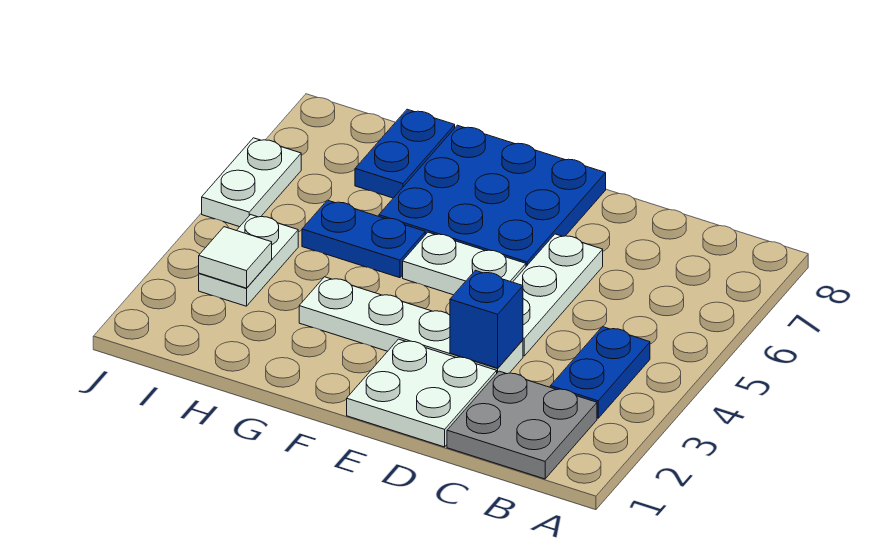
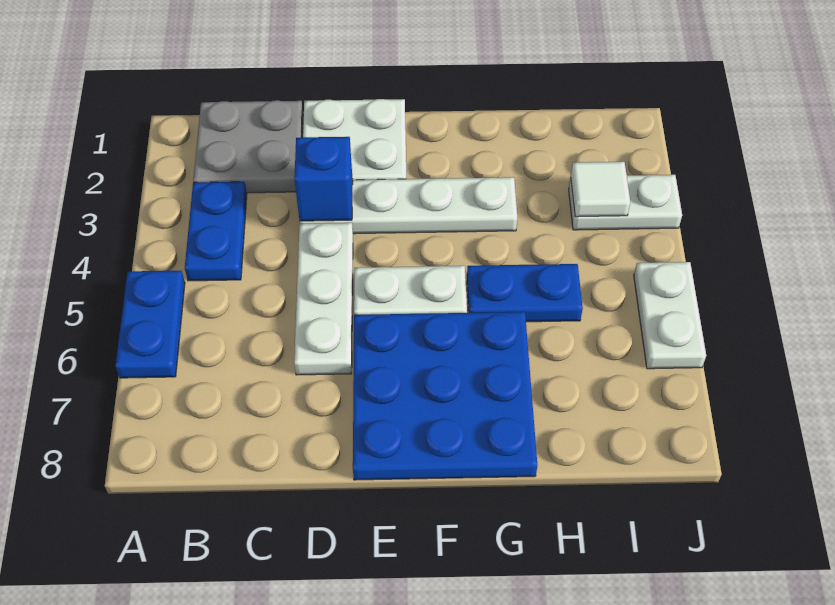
blue 1x2 plate [355,109,455,198] -> blue 1x2 plate moved to [115,271,185,378]
white 1x2 plate [199,215,298,306] -> white 1x2 plate turned to [569,175,682,230]

